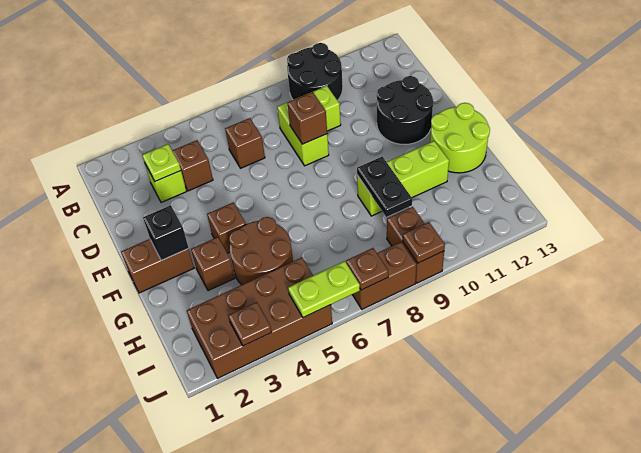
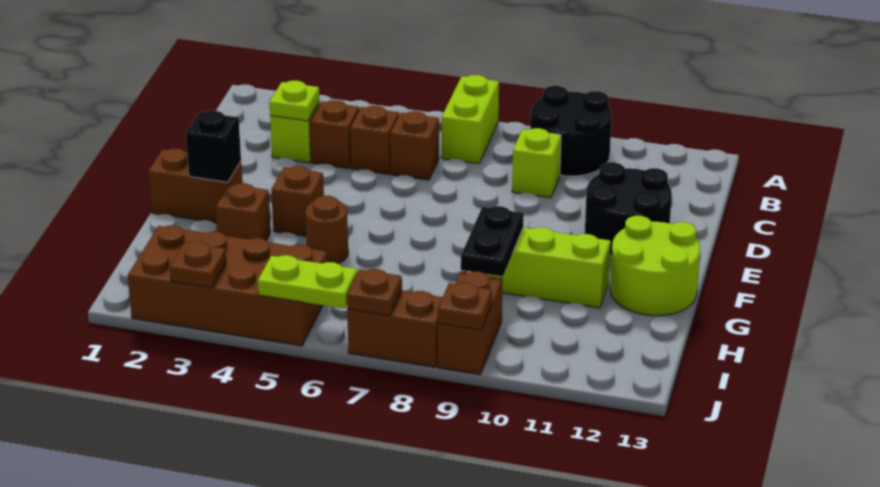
lime 1x2 brick [277,103,329,166] -> lime 1x2 brick moved to [441,75,499,164]
brown 1x1 brick [287,92,327,144] -> brown 1x1 brick moved to [350,106,399,174]
brown 2x2 round brick [229,217,293,285] -> brown 1x1 round brick [305,196,348,264]

